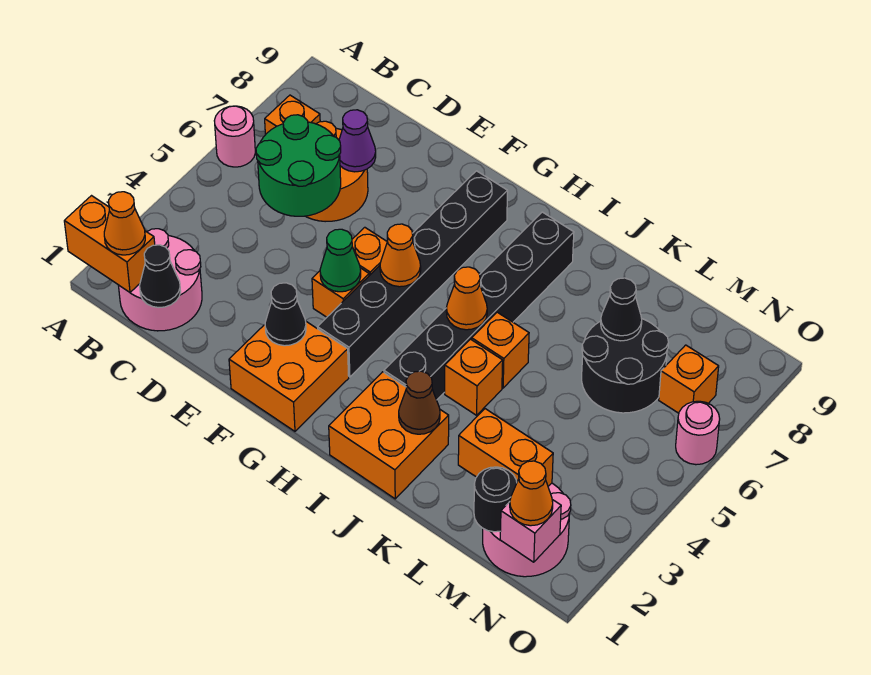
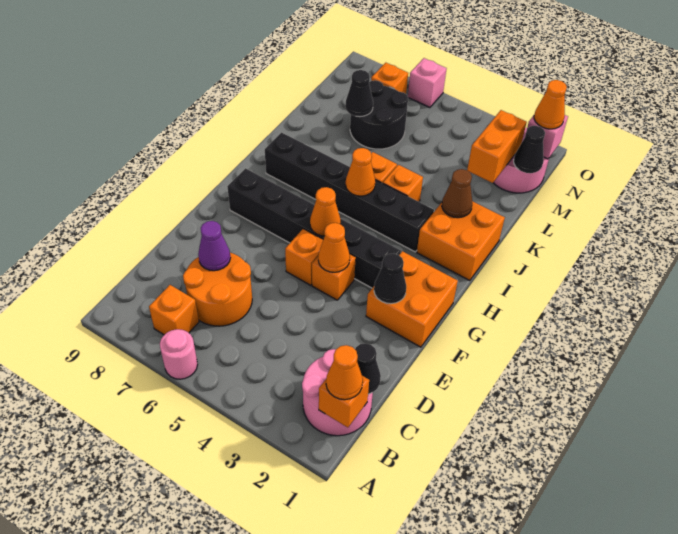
orange 1x2 brick [64,196,155,292] -> orange 1x1 brick [319,376,369,427]
green 2x2 round brick [256,115,341,216] -> none
green 1x1 cone [320,229,361,292] -> orange 1x1 cone [318,223,350,272]
black 1x1 round brick [474,467,517,532] -> black 1x1 cone [514,126,545,173]
pink 1x1 round brick [676,401,720,465] -> pink 1x1 brick [408,58,447,108]

